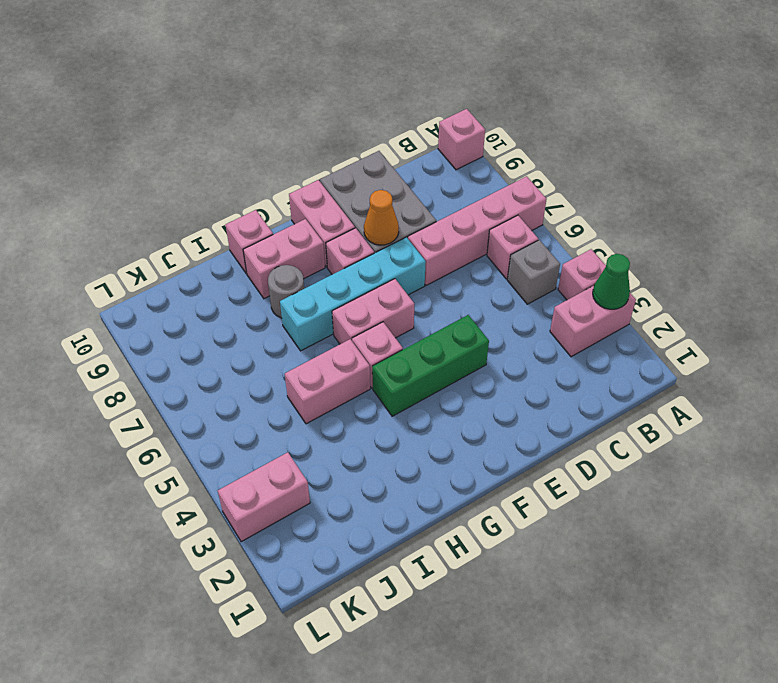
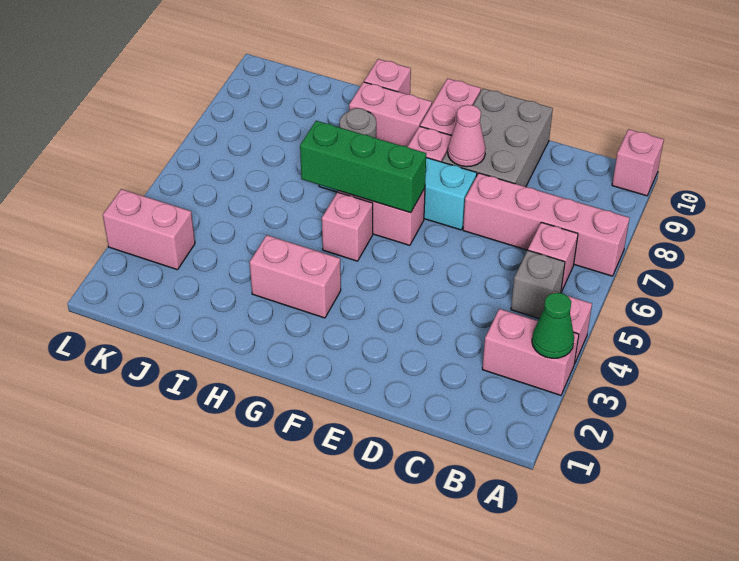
green 1x3 brick [372,315,489,416] -> green 1x3 brick moved to [300,121,426,213]
orange 1x1 cone [364,190,399,245] -> pink 1x1 cone [448,105,486,167]
pink 1x2 brick [285,339,370,424] -> pink 1x2 brick moved to [249,235,341,318]

